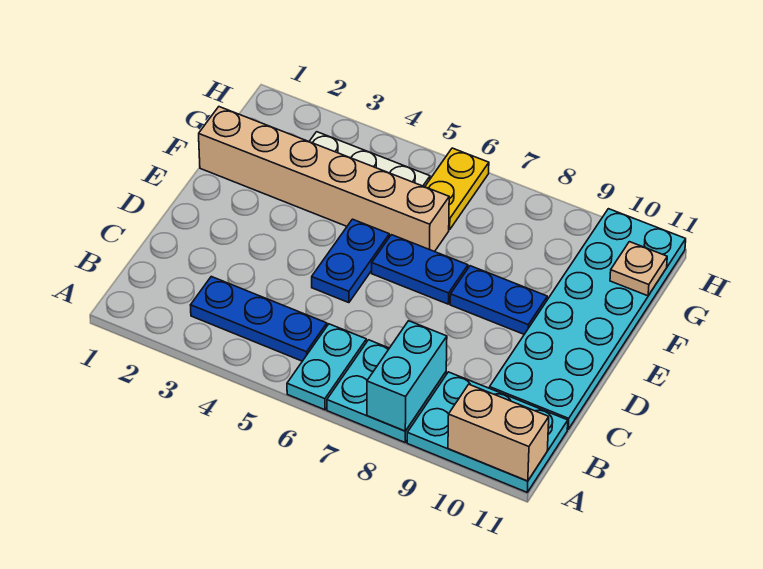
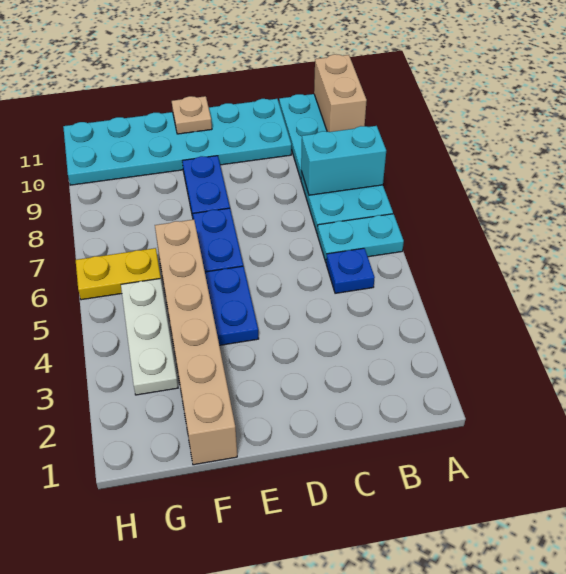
blue 1x3 plate [191,277,327,361] -> blue 1x1 plate [326,248,375,293]
blue 1x2 plate [312,219,389,303] -> blue 1x2 plate turned to [205,266,259,345]
tan 1x1 plate [610,242,667,296] -> tan 1x1 plate moved to [172,96,212,134]

